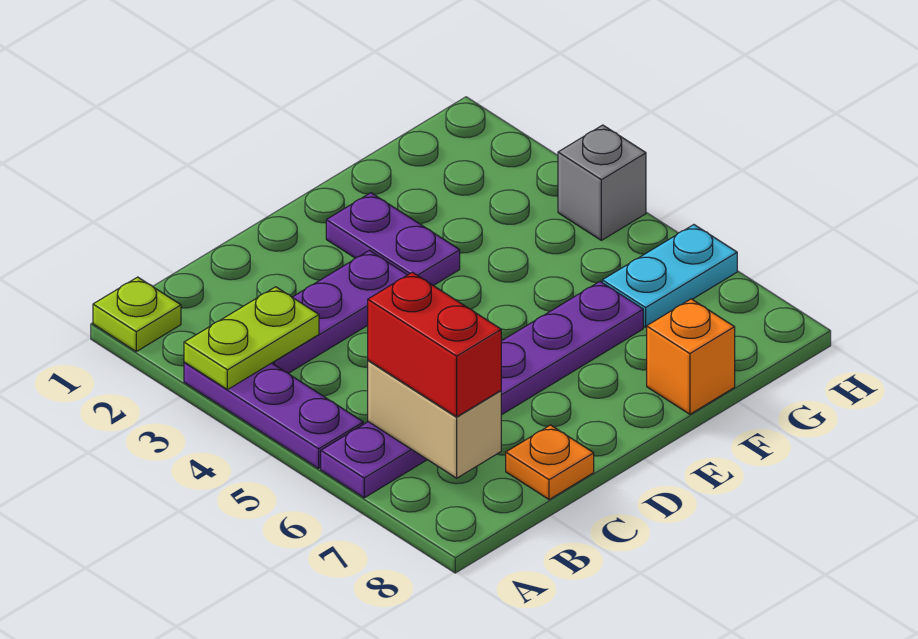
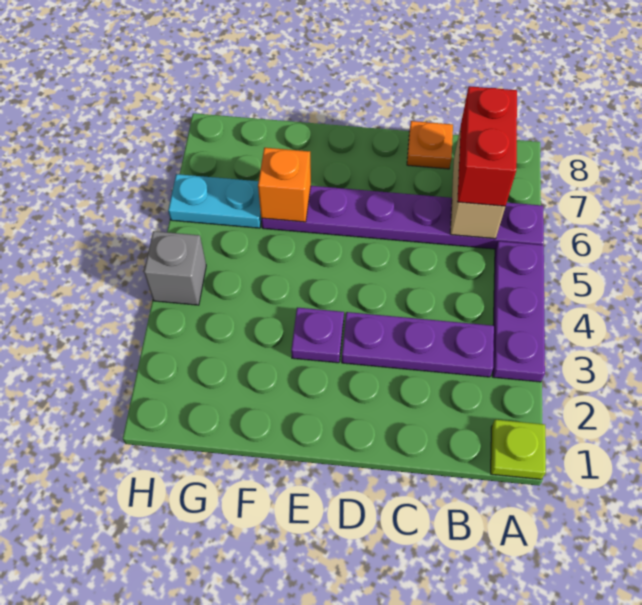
lime 1x2 plate [184,287,319,390] -> none
purple 1x2 plate [326,193,460,286] -> purple 1x1 plate [291,308,344,363]
orange 1x1 brick [647,299,735,414] -> orange 1x1 brick moved to [258,148,311,222]

